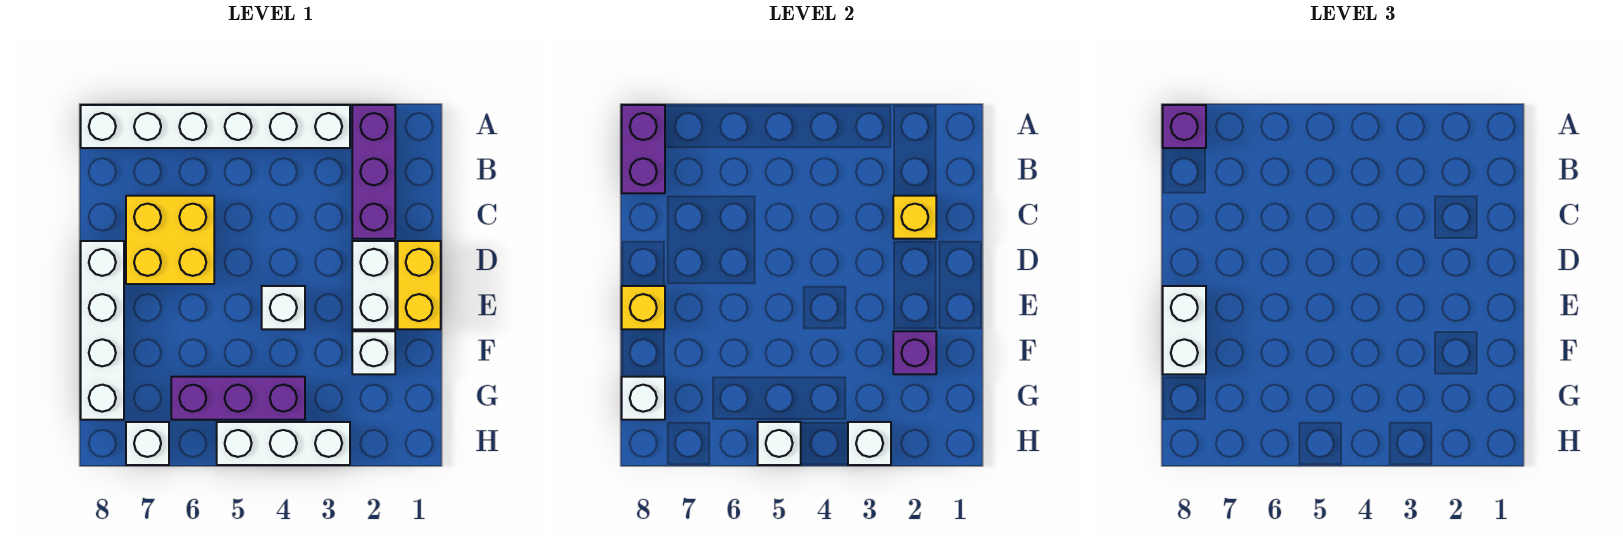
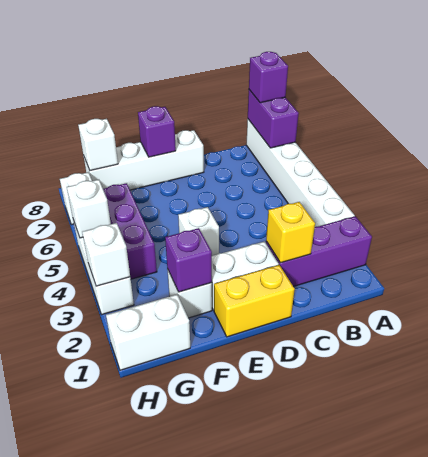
purple 1x2 brick [622,105,665,193] -> purple 1x2 brick turned to [248,90,299,148]
yellow 2x2 brick [126,196,214,284] -> none
yellow 1x1 brick [622,286,665,329] -> purple 1x1 brick [138,106,176,157]
white 1x2 brick [1163,286,1206,374] -> white 1x2 brick moved to [106,294,190,370]

